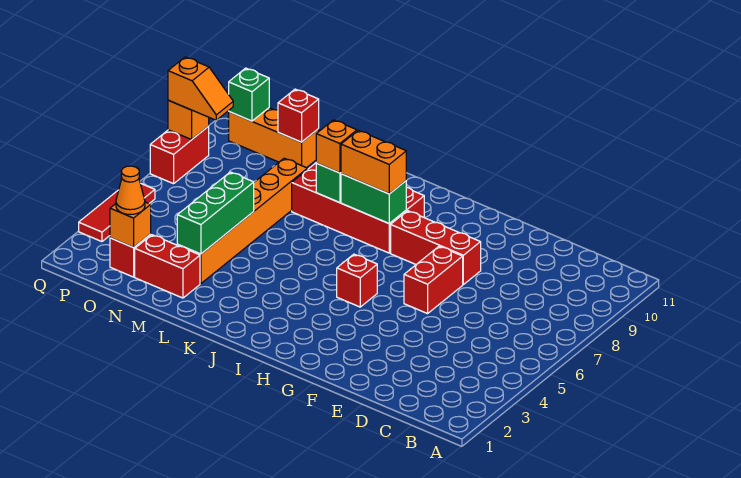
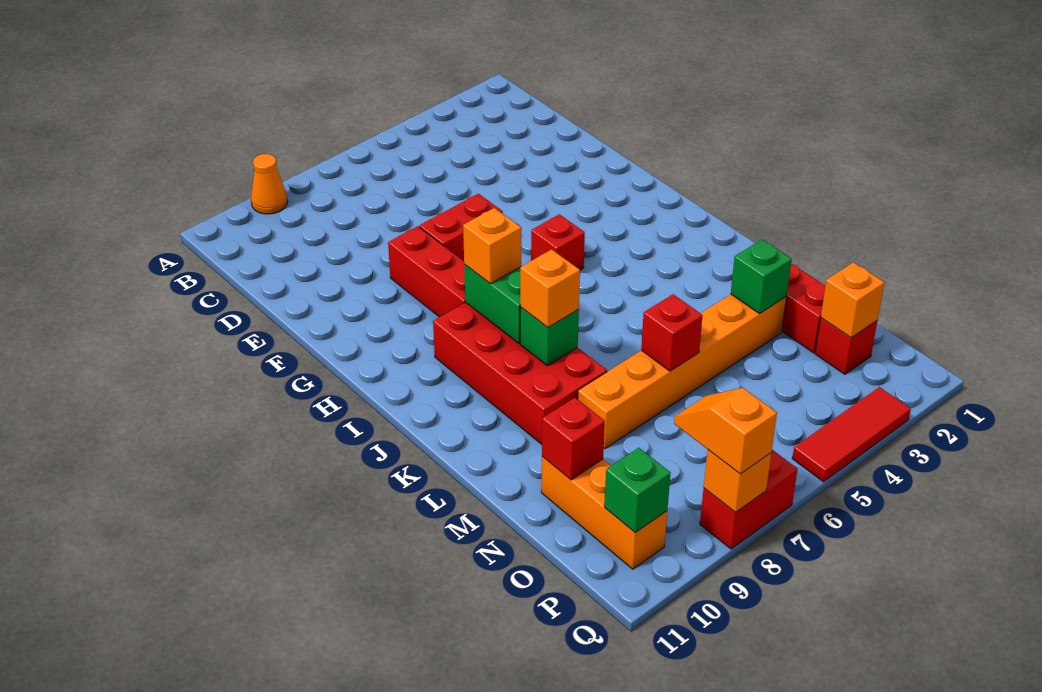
orange 1x2 brick [341,130,406,194] -> orange 1x1 brick [463,208,521,284]
green 1x3 brick [177,172,254,254] -> green 1x1 brick [731,240,792,314]
none -> red 1x1 brick [641,294,703,371]
orange 1x1 cone [116,166,145,215] -> orange 1x1 cone moved to [251,154,288,214]

